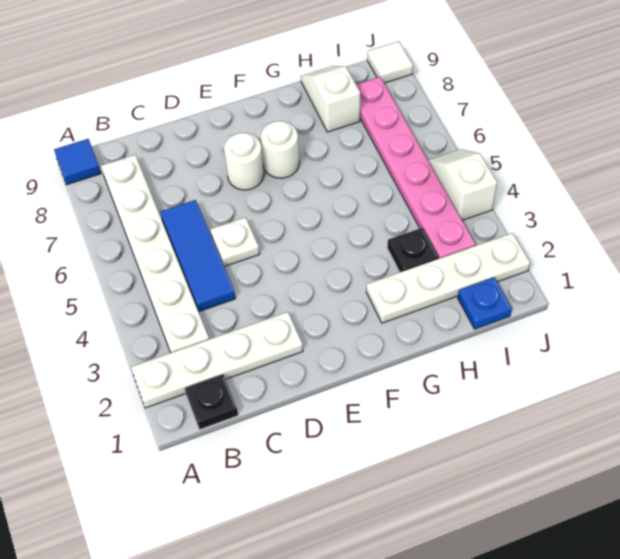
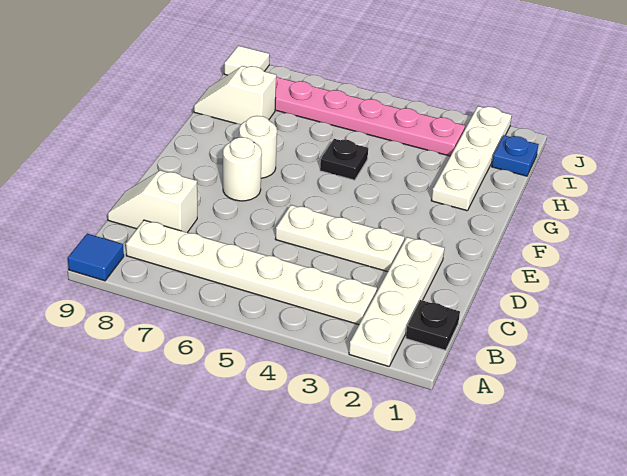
blue 1x3 tile [161,200,236,312] -> none
white 1x1 plate [210,217,260,267] -> white 1x3 plate [276,205,405,272]
black 1x1 plate [387,228,439,272] -> black 1x1 plate moved to [320,139,368,180]
white 1x2 slope [428,149,497,220] -> white 1x2 slope moved to [108,170,197,233]

